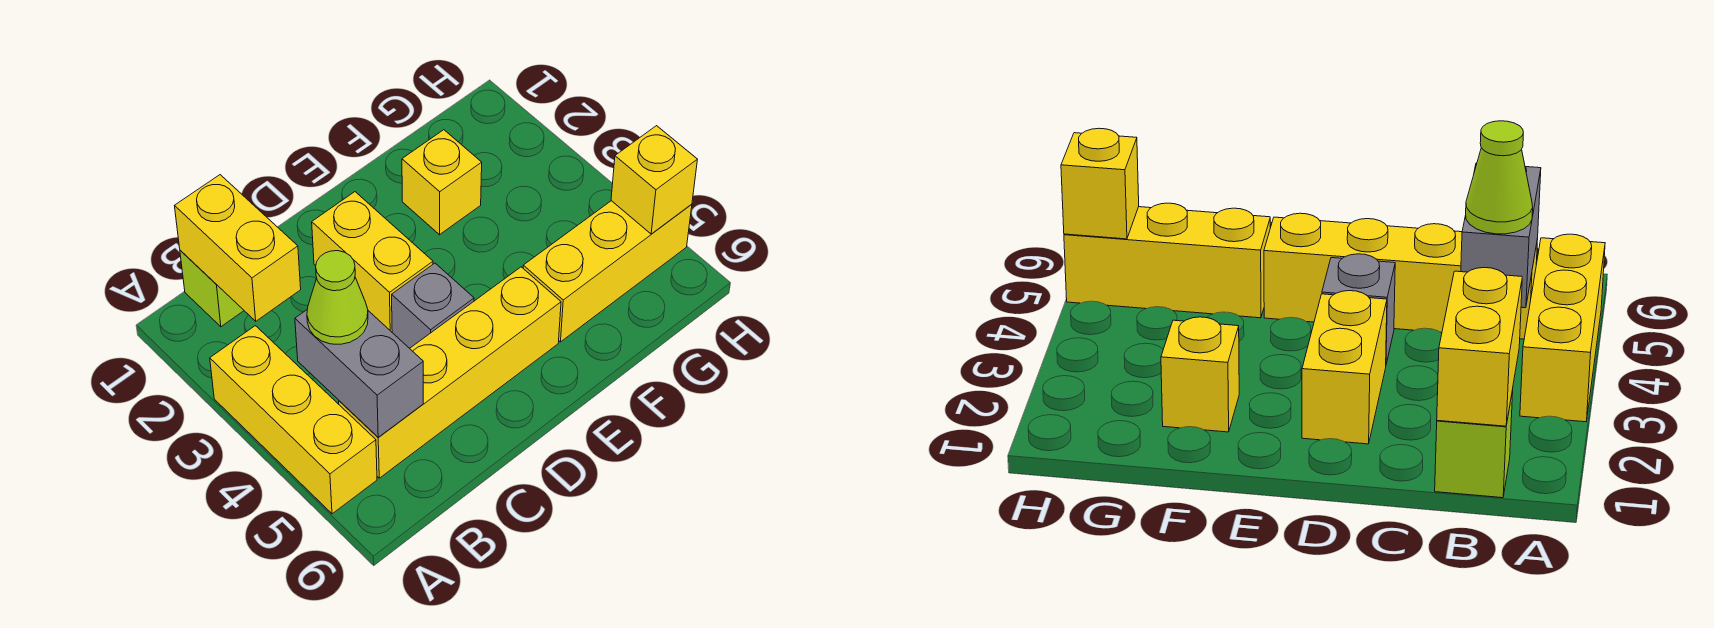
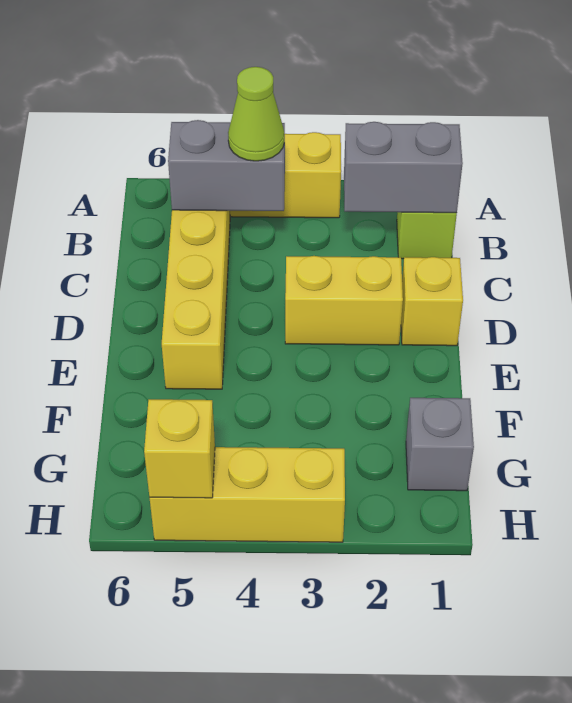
yellow 1x2 brick [175,175,301,321] -> grey 1x2 brick [344,122,463,213]
grey 1x1 brick [392,263,474,348] -> grey 1x1 brick moved to [406,398,474,491]
yellow 1x1 brick [402,130,482,235] -> yellow 1x1 brick moved to [401,257,463,346]
yellow 1x3 brick [523,201,692,342] -> yellow 1x3 brick turned to [150,447,345,542]

